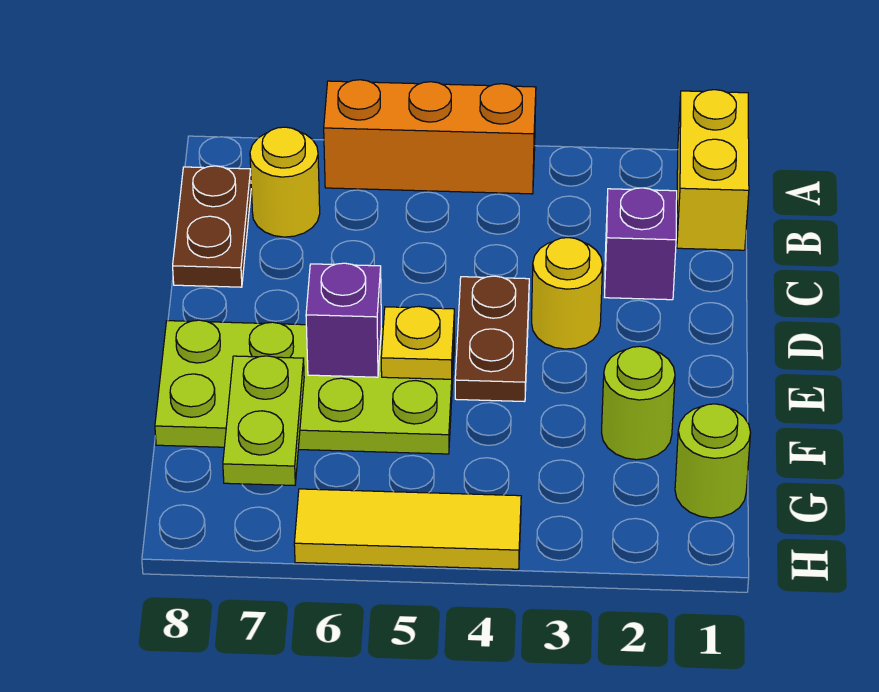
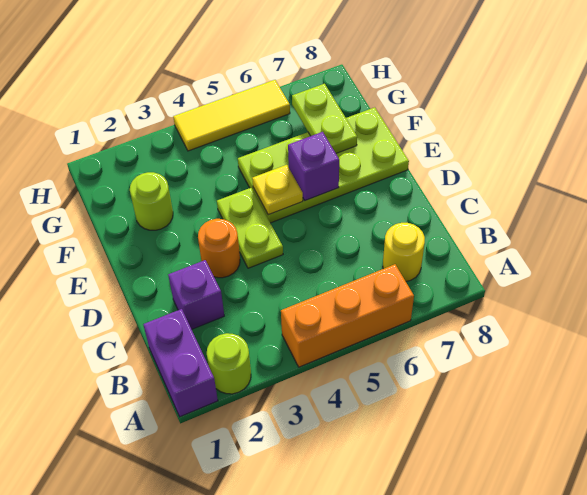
yellow 1x2 brick [677,90,749,250] -> purple 1x2 brick [143,309,218,417]
brown 1x2 plate [173,166,251,287] -> none
yellow 1x1 round brick [532,238,603,349] -> orange 1x1 round brick [198,219,240,278]
brown 1x2 plate [455,276,529,402] -> lime 1x2 plate [217,188,283,268]
lime 1x1 round brick [675,404,751,518] -> lime 1x1 round brick moved to [207,333,251,394]

